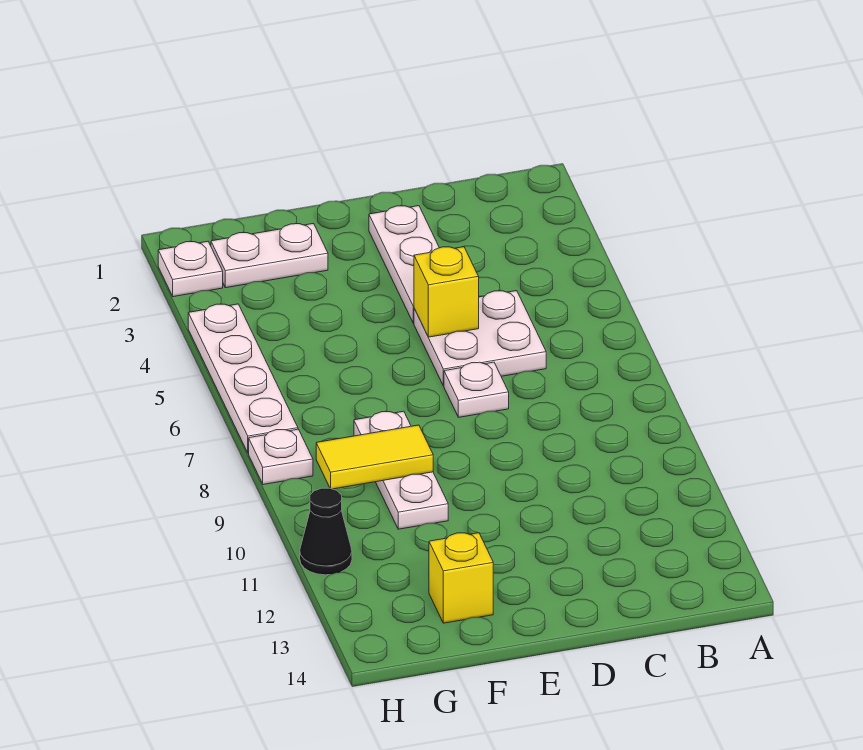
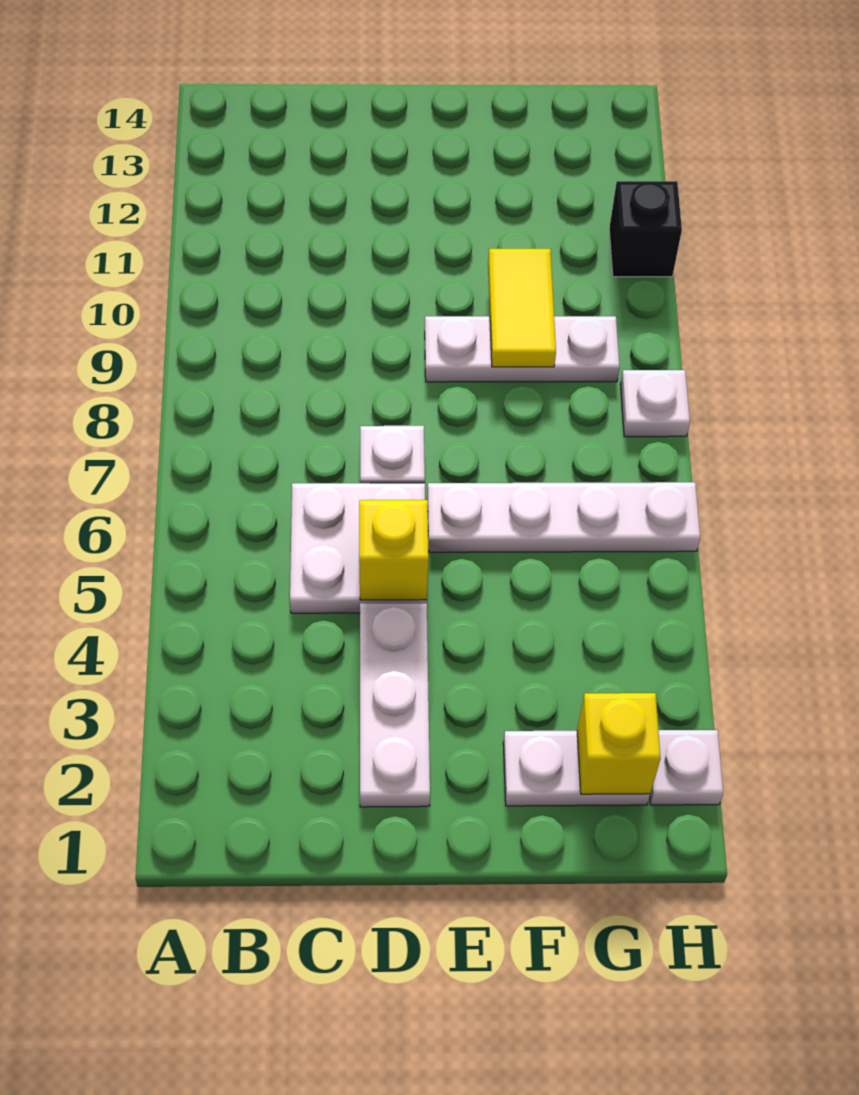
white 1x3 plate [354,411,448,529] -> white 1x3 plate turned to [425,316,620,382]
yellow 1x2 tile [316,425,433,489] -> yellow 1x2 tile turned to [488,249,556,367]
yellow 1x1 brick [429,533,493,623] -> yellow 1x1 brick moved to [577,693,661,794]
white 1x4 plate [188,304,298,453] -> white 1x4 plate turned to [428,482,700,552]
black 1x1 cone [300,488,352,575] -> black 1x1 brick [609,181,682,277]

